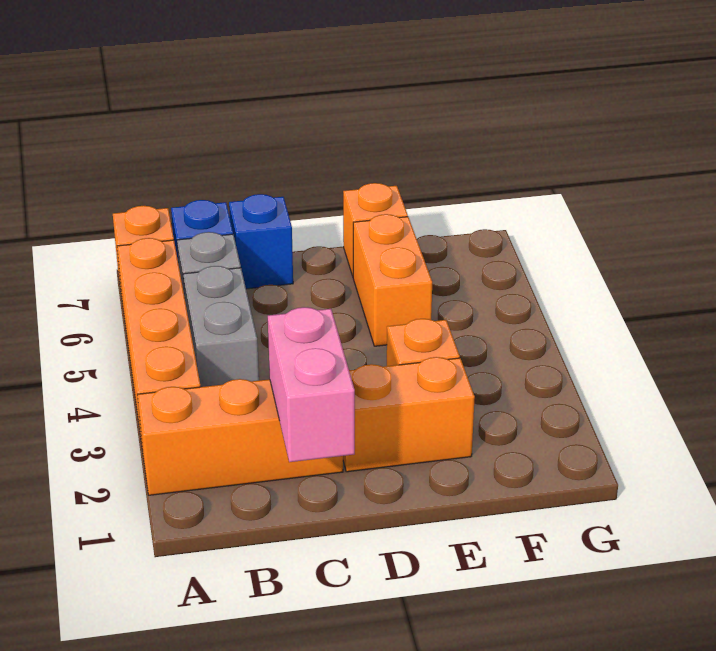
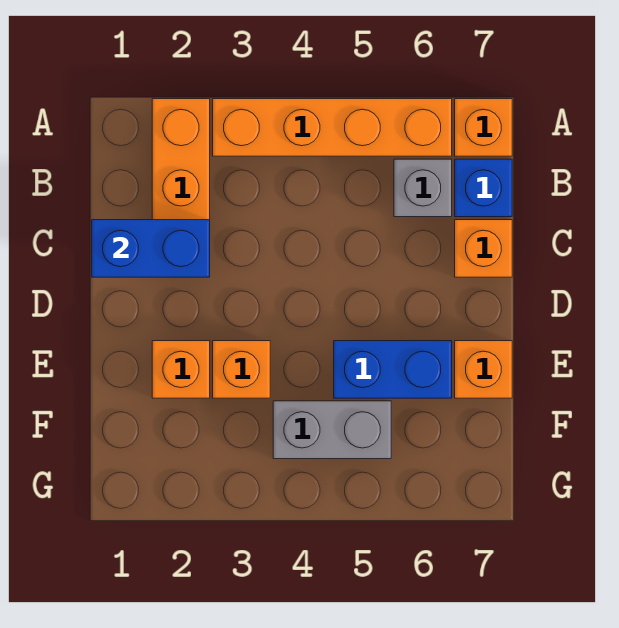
grey 1x2 brick [183,266,259,387] -> grey 1x2 brick moved to [273,401,391,459]
pink 1x2 brick [268,307,355,462] -> blue 1x2 brick [92,220,210,277]
blue 1x1 brick [229,194,293,289] -> orange 1x1 brick [455,220,512,277]
orange 1x2 brick [343,357,475,472] -> orange 1x1 brick [152,341,210,398]
orange 1x2 brick [353,214,432,346] -> blue 1x2 brick [334,341,452,398]

